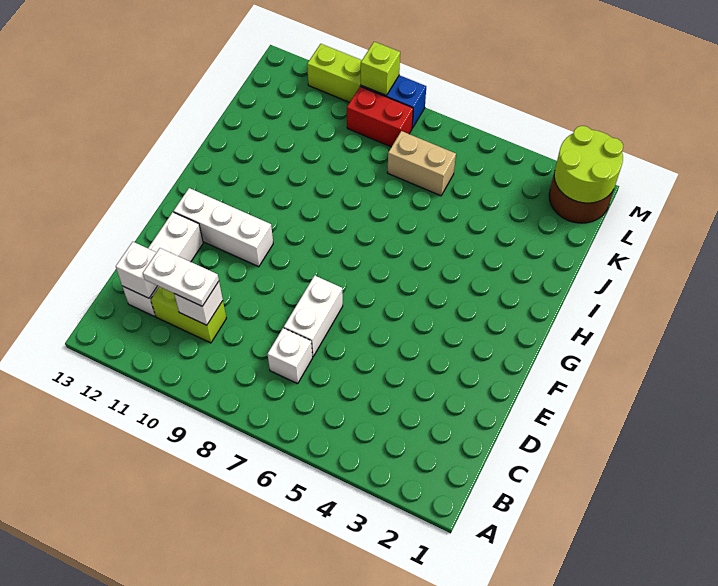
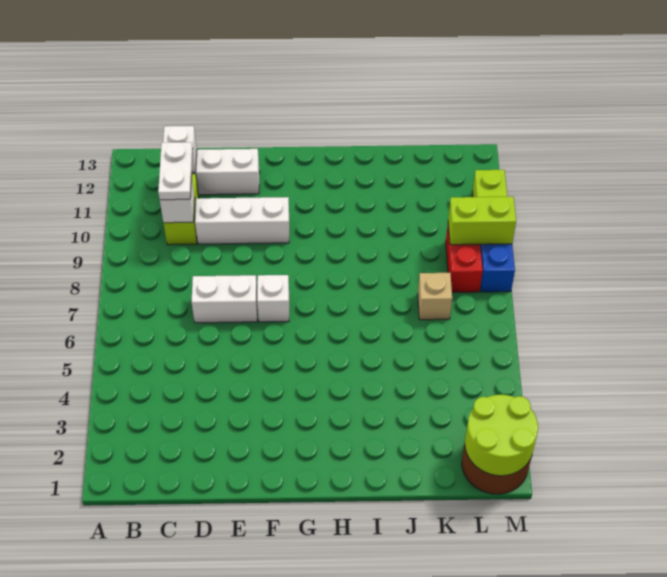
white 1x1 brick [267,328,313,384] -> white 1x1 brick moved to [257,275,289,322]
white 1x3 brick [174,188,273,267] -> white 1x3 brick turned to [195,197,289,244]
tan 1x2 brick [387,131,456,196] -> tan 1x1 brick [418,273,452,320]
lime 1x1 brick [361,42,400,95] -> lime 1x2 brick [448,197,516,245]

